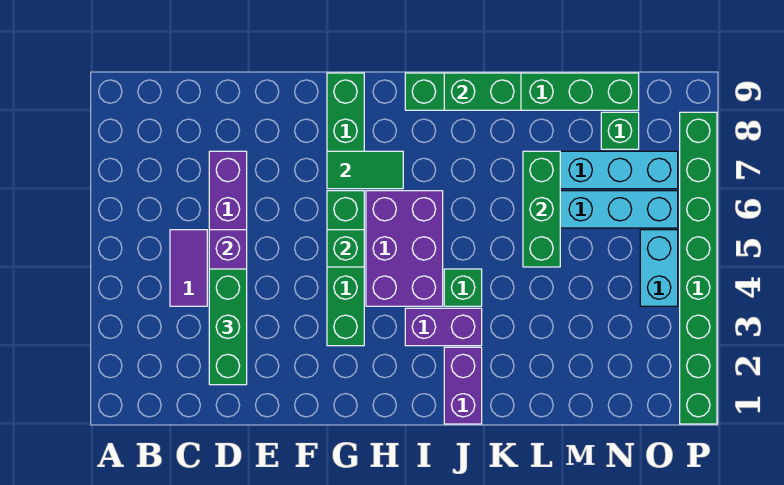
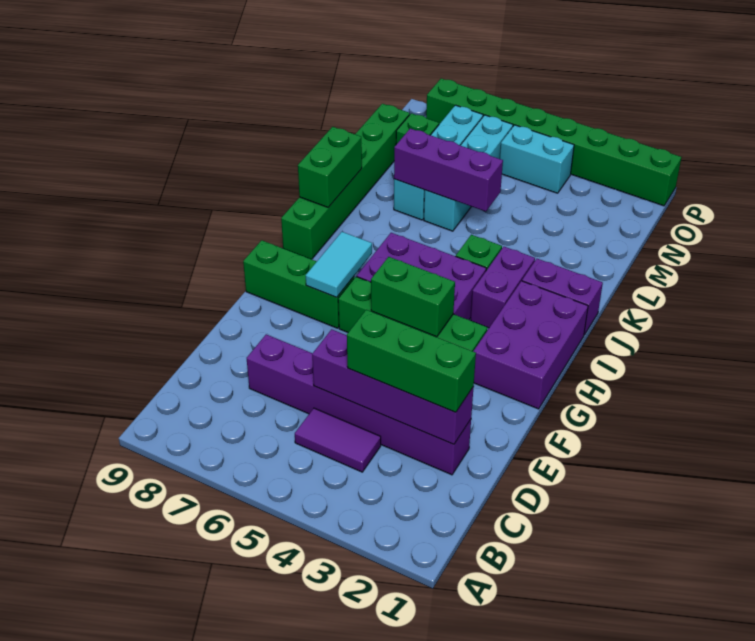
none -> purple 2x3 brick [473,281,588,409]
green 1x1 brick [327,230,364,267] -> green 1x2 brick [371,257,455,337]
green 1x2 tile [327,151,403,189] -> cyan 1x2 tile [306,232,372,297]
green 1x3 brick [523,151,560,267] -> purple 1x3 brick [394,129,503,211]

